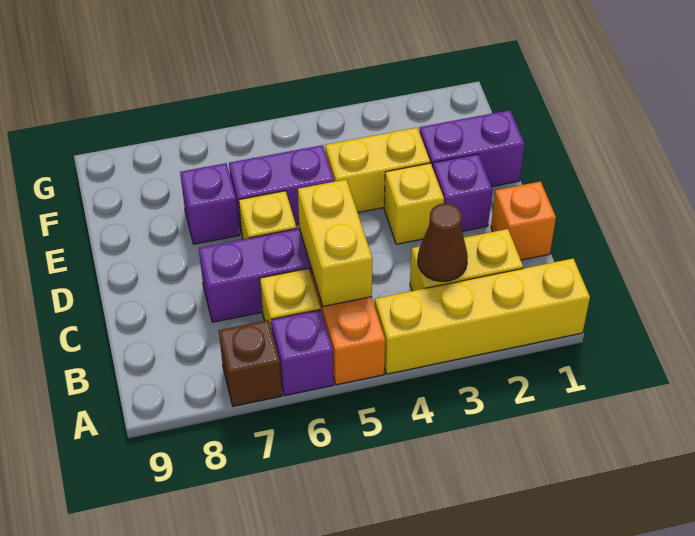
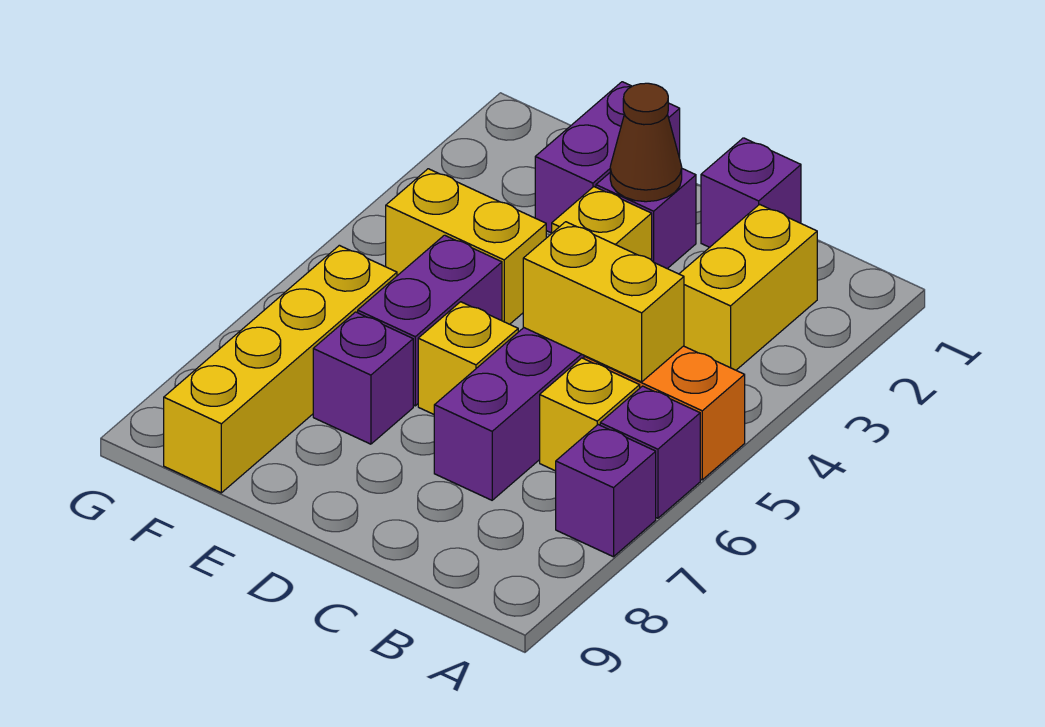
yellow 1x4 brick [375,259,590,374] -> yellow 1x4 brick moved to [164,245,397,493]
brown 1x1 brick [219,320,282,406] -> purple 1x1 brick [556,425,656,557]
brown 1x1 cone [418,203,468,282] -> brown 1x1 cone moved to [610,83,682,202]
orange 1x1 brick [491,182,556,260] -> purple 1x1 brick [701,138,801,247]
yellow 1x2 brick [325,128,430,212] -> yellow 1x2 brick turned to [386,169,546,324]

